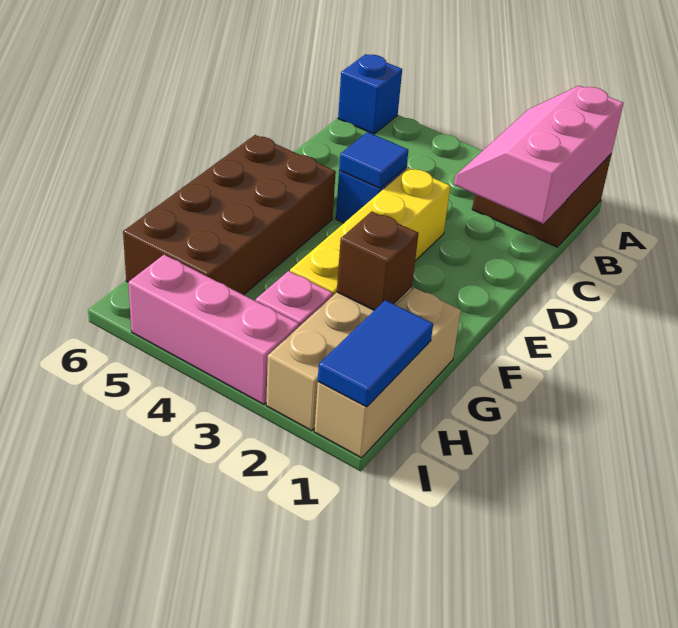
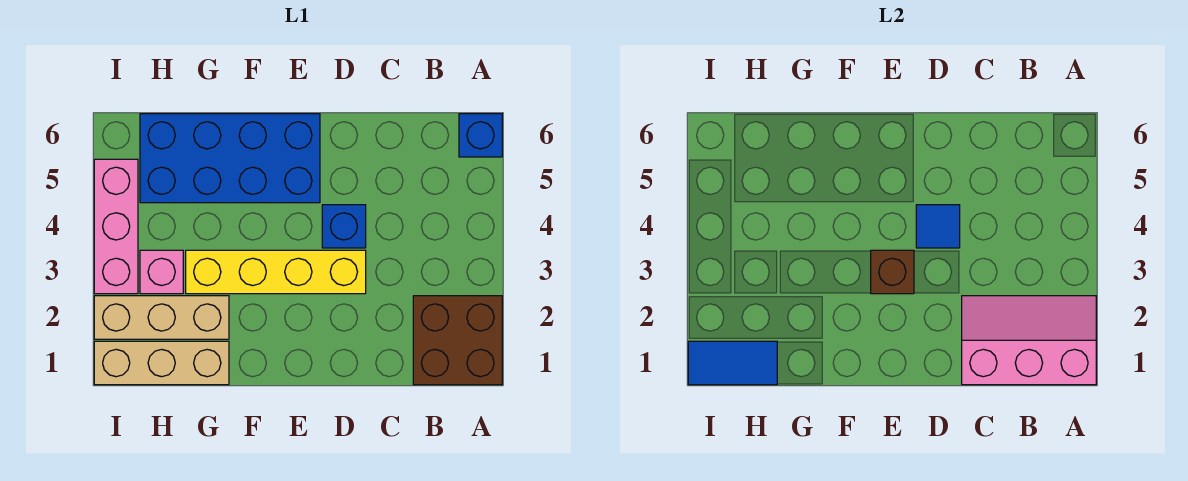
brown 2x4 brick [123,135,336,295] -> blue 2x4 brick [140,114,320,203]
brown 1x1 brick [337,212,419,310] -> brown 1x1 brick moved to [871,250,914,294]

